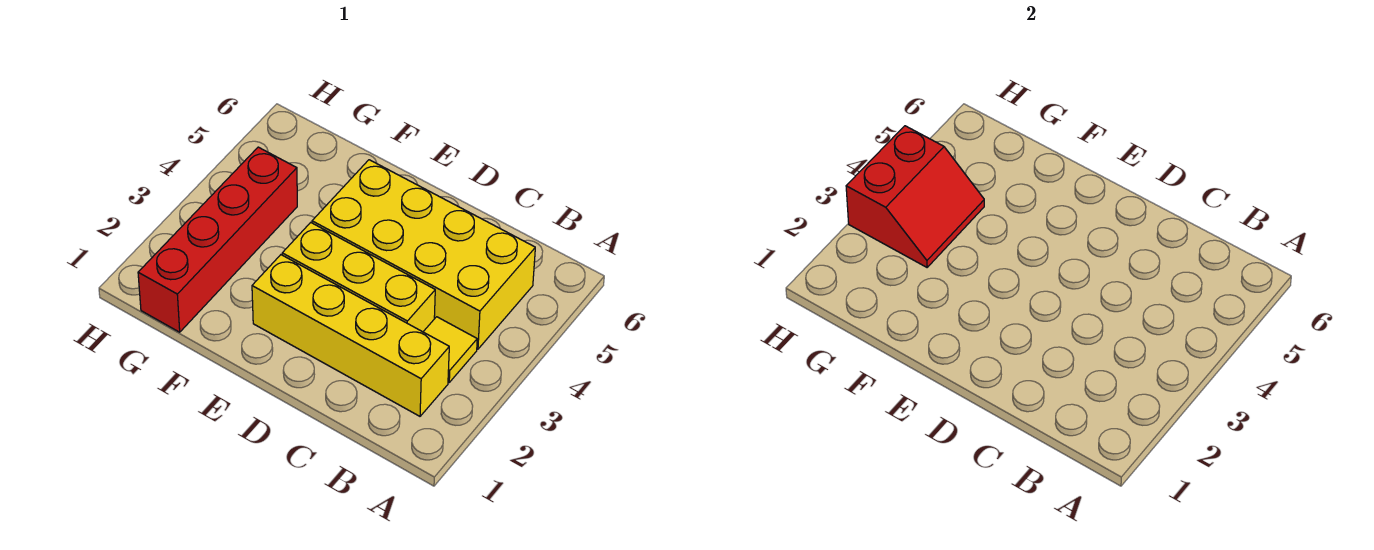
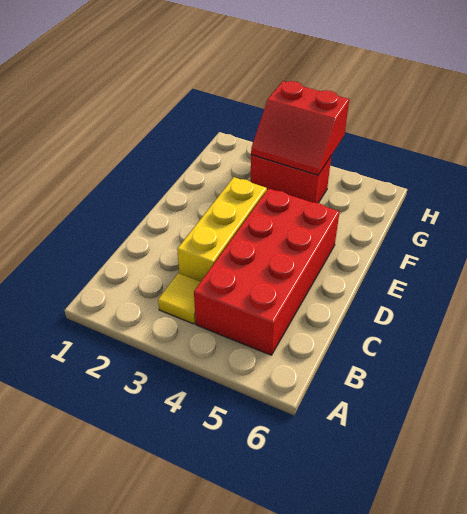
yellow 1x4 brick [252,255,449,416] -> none
yellow 2x4 brick [312,160,535,349] -> red 2x4 brick [194,188,340,355]
red 1x4 brick [138,147,297,332] -> red 1x2 brick [250,155,331,203]

